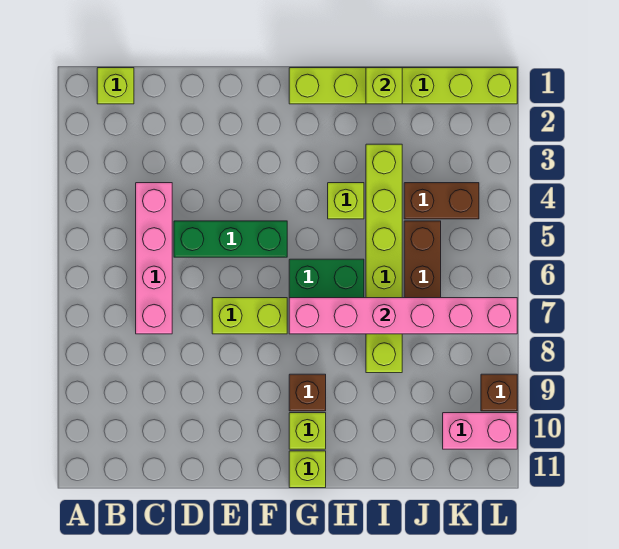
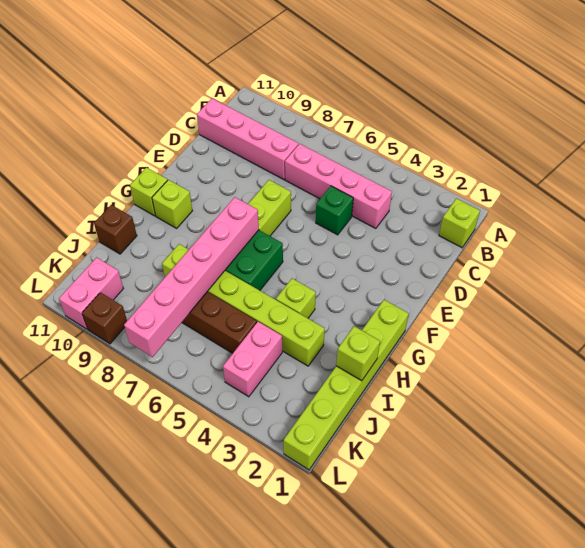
none -> pink 1x4 brick [197,99,298,180]
green 1x3 brick [174,221,287,257] -> green 1x1 brick [316,186,353,235]
brown 1x1 brick [289,374,326,411] -> brown 1x1 brick moved to [94,205,137,254]
brown 1x2 brick [404,183,479,219] -> pink 1x2 brick [223,322,282,397]

